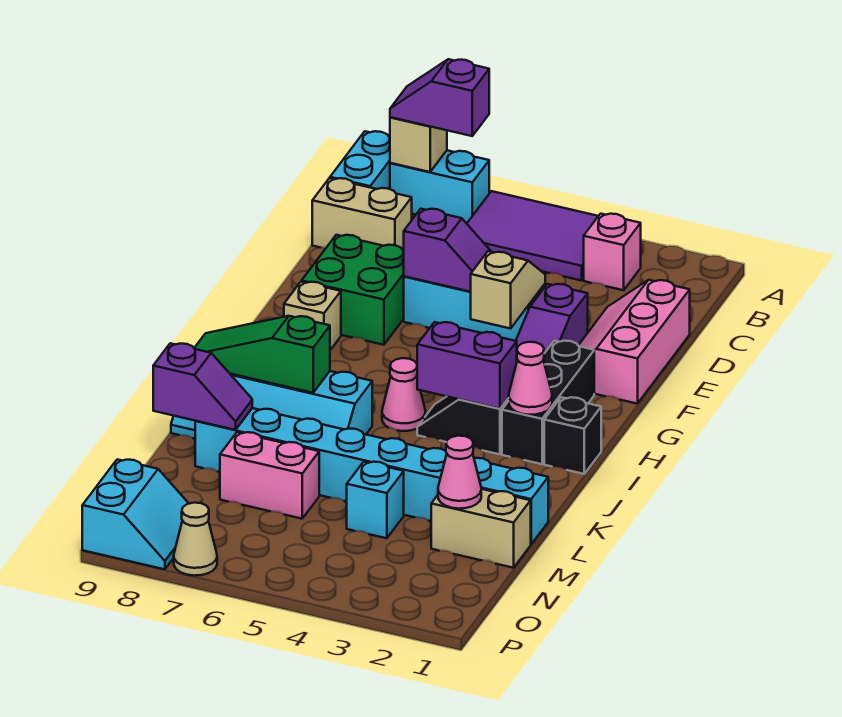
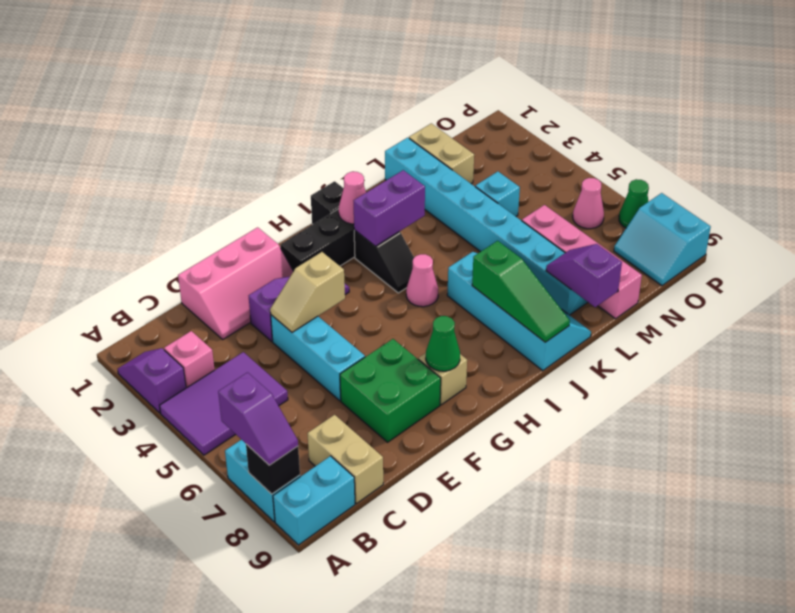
purple 2x3 tile [467,191,598,281] -> purple 2x3 tile turned to [160,352,288,455]
tan 1x1 brick [390,117,447,172] -> black 1x1 brick [246,444,300,494]
purple 1x2 slope [404,209,491,292] -> purple 1x2 slope moved to [118,348,186,413]
none -> green 1x1 cone [426,316,460,371]
purple 1x2 brick [417,322,517,409] -> purple 1x2 brick turned to [354,170,425,246]
pink 1x1 cone [438,436,481,509] -> pink 1x1 cone moved to [573,178,604,229]
pink 1x2 brick [220,432,319,519] -> pink 1x4 brick [522,205,642,319]
cyan 2x2 slope [82,459,189,569] -> cyan 2x2 slope turned to [614,193,711,286]
tan 1x1 cone [174,503,217,576] -> green 1x1 cone [619,179,649,228]

